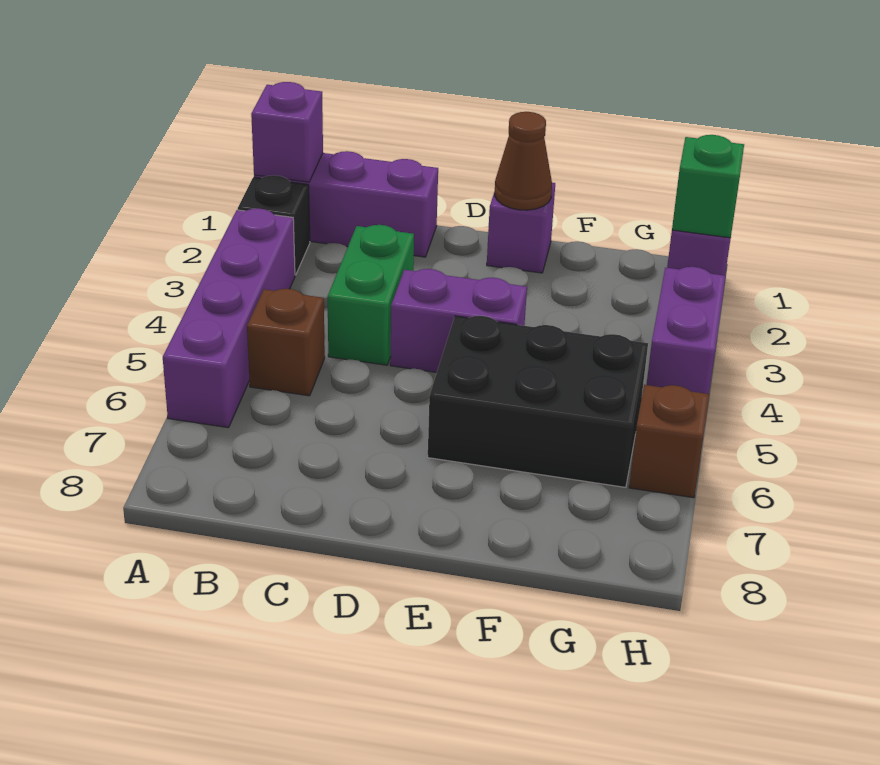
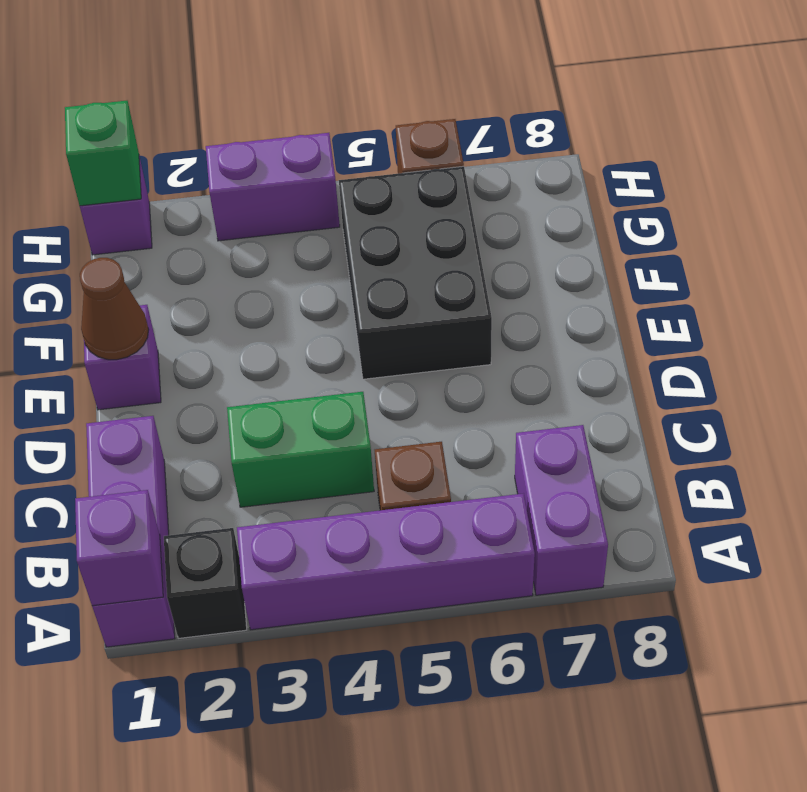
purple 1x2 brick [390,269,527,372] -> purple 1x2 brick moved to [515,425,608,595]

